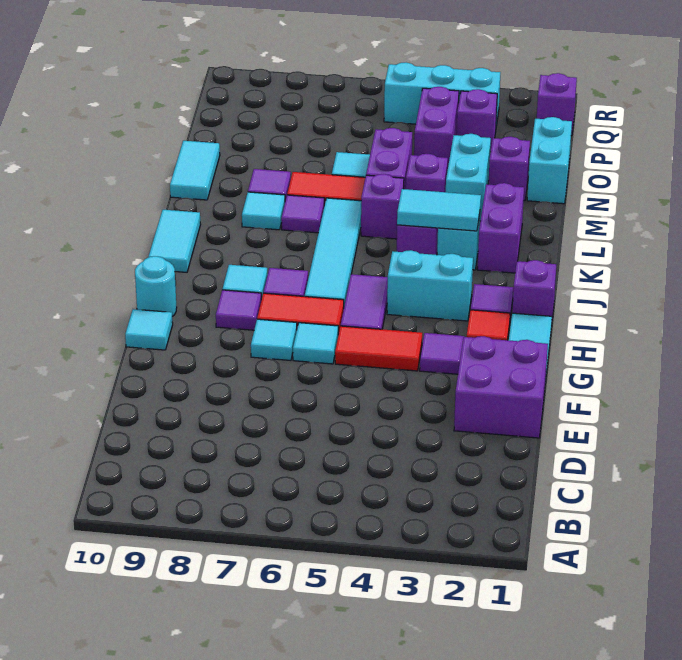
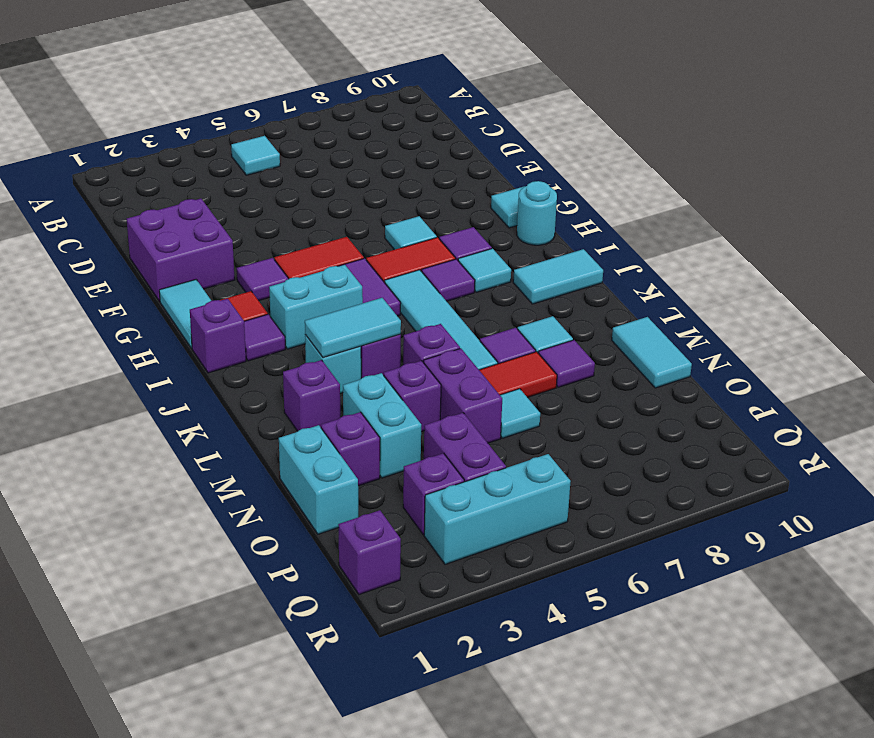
cyan 1x1 tile [293,323,338,364] -> cyan 1x1 tile moved to [231,136,280,175]
cyan 1x2 tile [148,210,201,272] -> cyan 1x2 tile turned to [513,249,603,304]
purple 1x2 brick [477,183,524,273] -> purple 1x1 brick [283,360,340,431]

